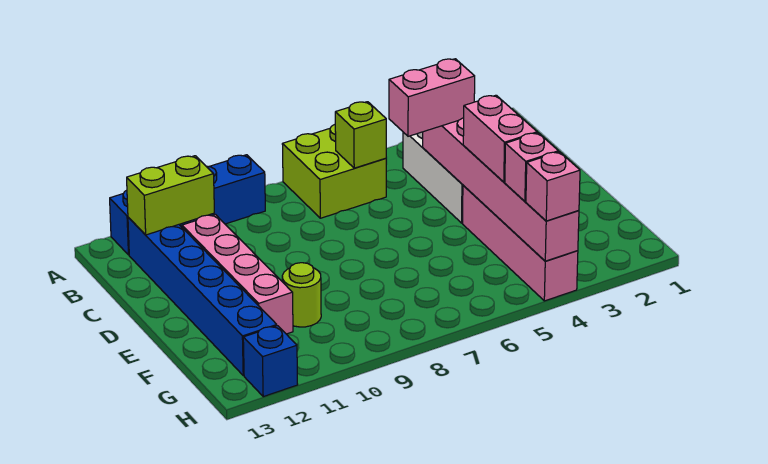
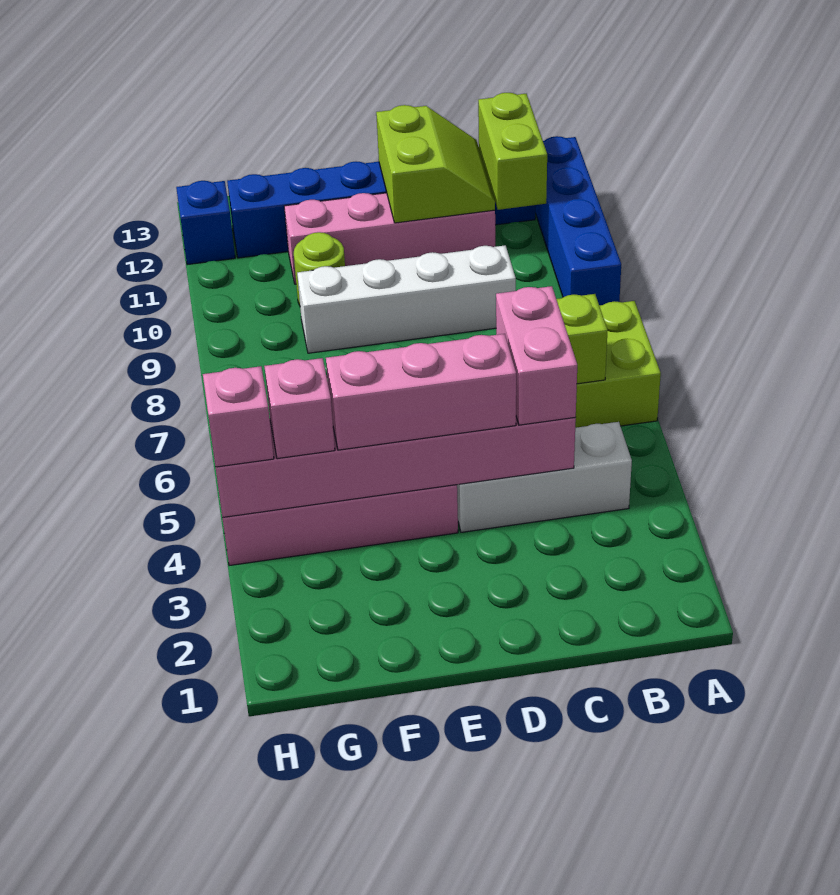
none -> white 1x4 brick [297,245,516,353]
none -> lime 2x2 slope [376,105,495,223]
pink 1x2 brick [463,95,537,182] -> pink 1x3 brick [326,334,516,450]

